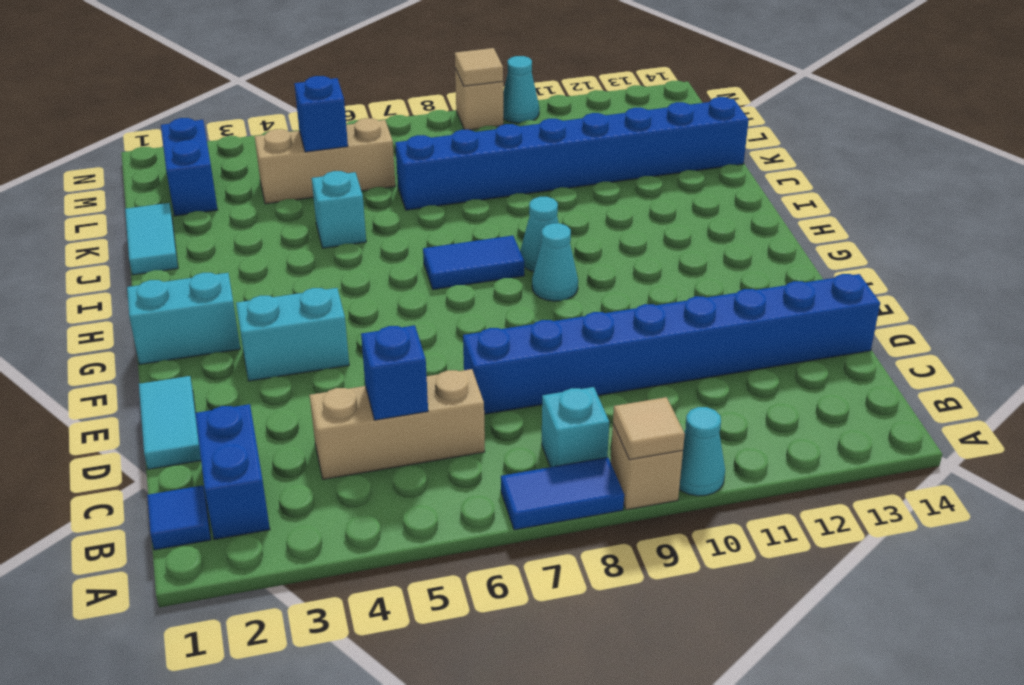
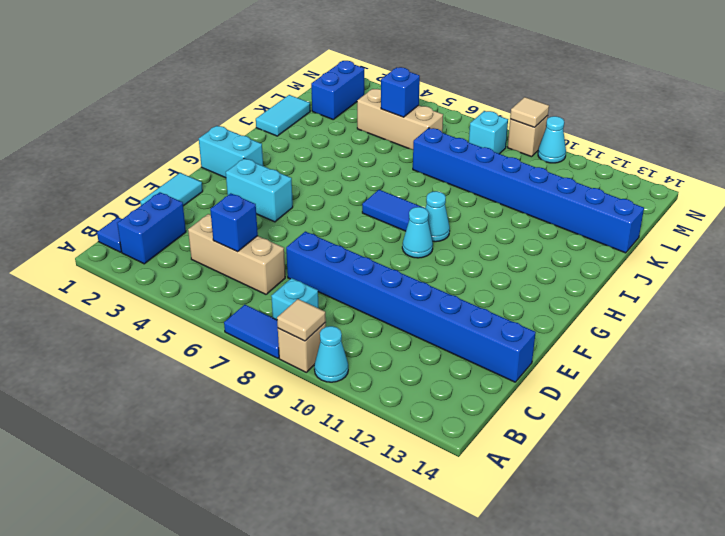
cyan 1x1 brick [312,171,366,248] -> cyan 1x1 brick moved to [469,111,508,154]

